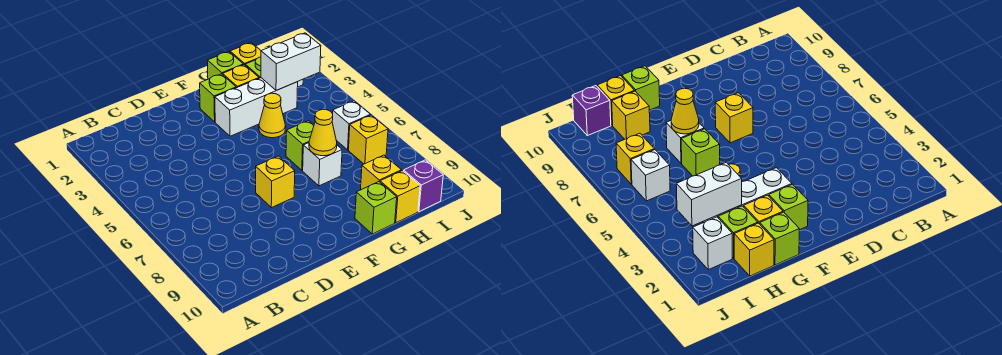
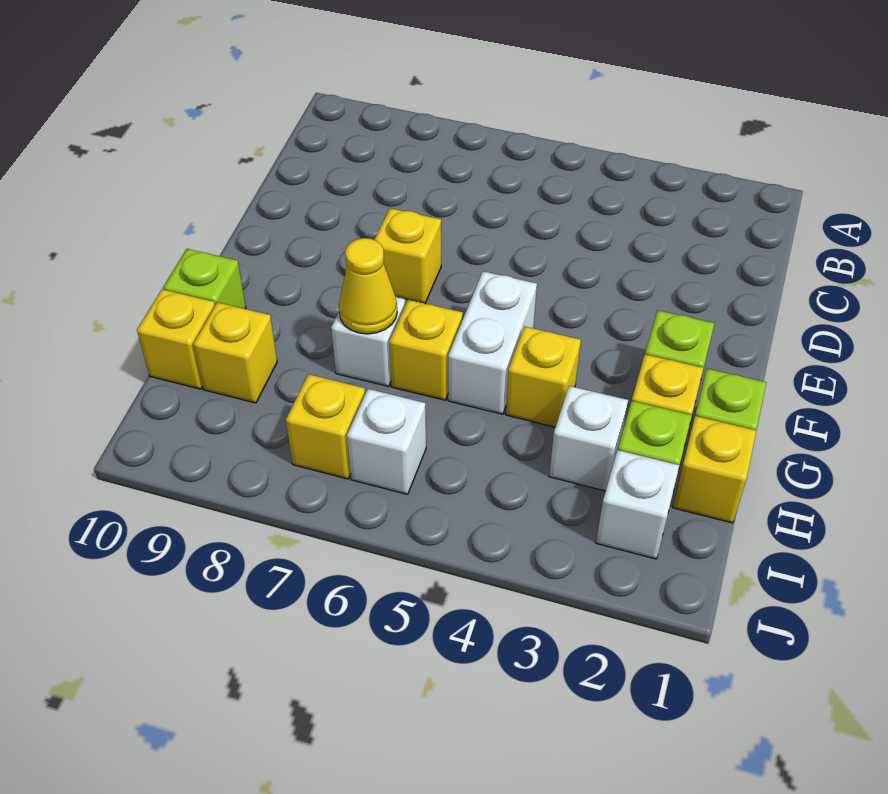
white 1x3 brick [215,78,298,136] -> white 1x1 brick [549,386,628,491]
yellow 1x1 cone [259,93,286,138] -> yellow 1x1 brick [506,326,581,427]
lime 1x1 brick [286,121,314,170] -> yellow 1x1 brick [389,300,463,400]
white 1x2 brick [261,33,321,90] -> white 1x2 brick moved to [448,271,537,414]
purple 1x1 brick [404,160,443,212] -> none

